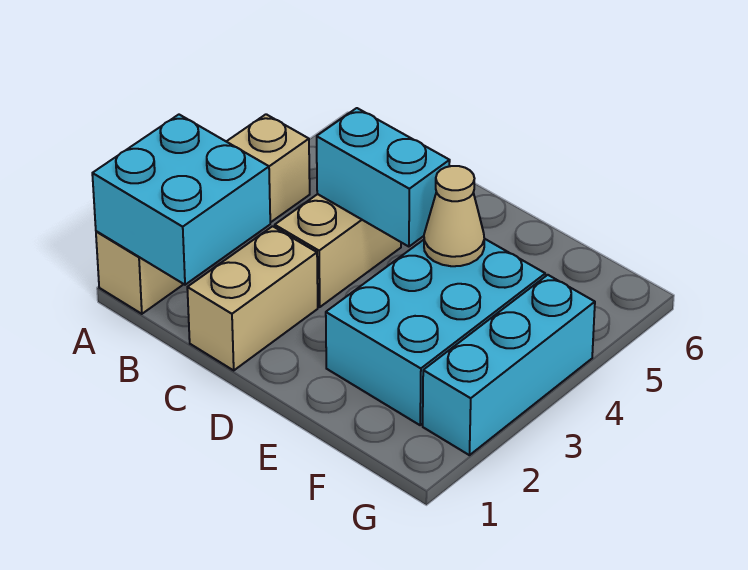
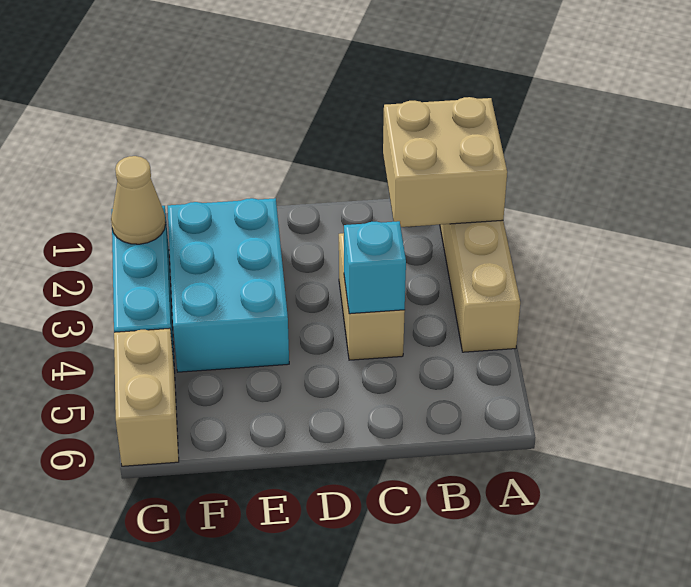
cyan 2x2 brick [92,115,270,285] -> tan 2x2 brick [383,97,507,227]
tan 1x2 brick [187,226,318,370] -> tan 1x2 brick moved to [114,328,179,466]
cyan 1x2 brick [317,108,450,247] -> cyan 1x1 brick [344,221,406,314]
tan 1x1 cone [424,166,484,266] -> tan 1x1 cone moved to [111,156,166,244]

